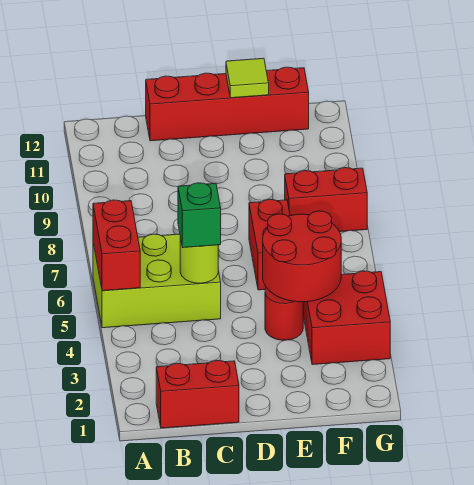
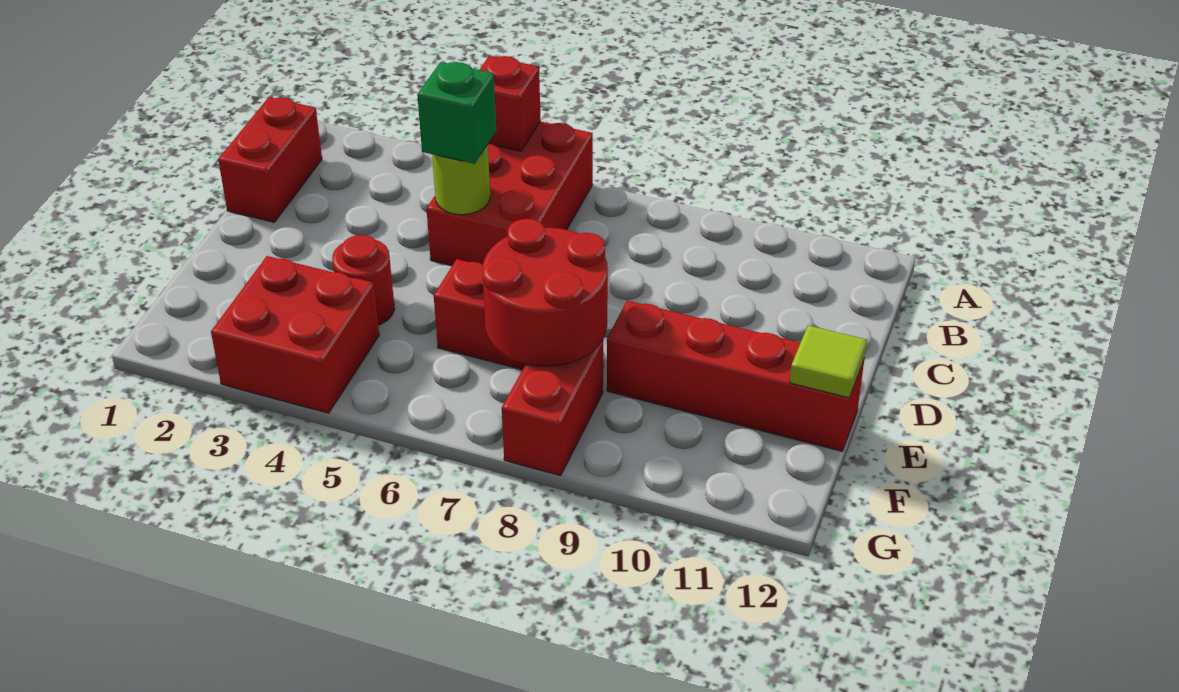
lime 2x3 brick [93,234,221,328] -> red 2x3 brick [426,121,593,266]
red 1x2 brick [93,200,140,291] -> red 1x1 brick [480,56,541,151]
red 1x4 brick [146,67,309,141] -> red 1x4 brick turned to [607,301,864,451]
red 2x2 round brick [263,211,341,302] -> red 2x2 round brick moved to [482,219,608,366]

